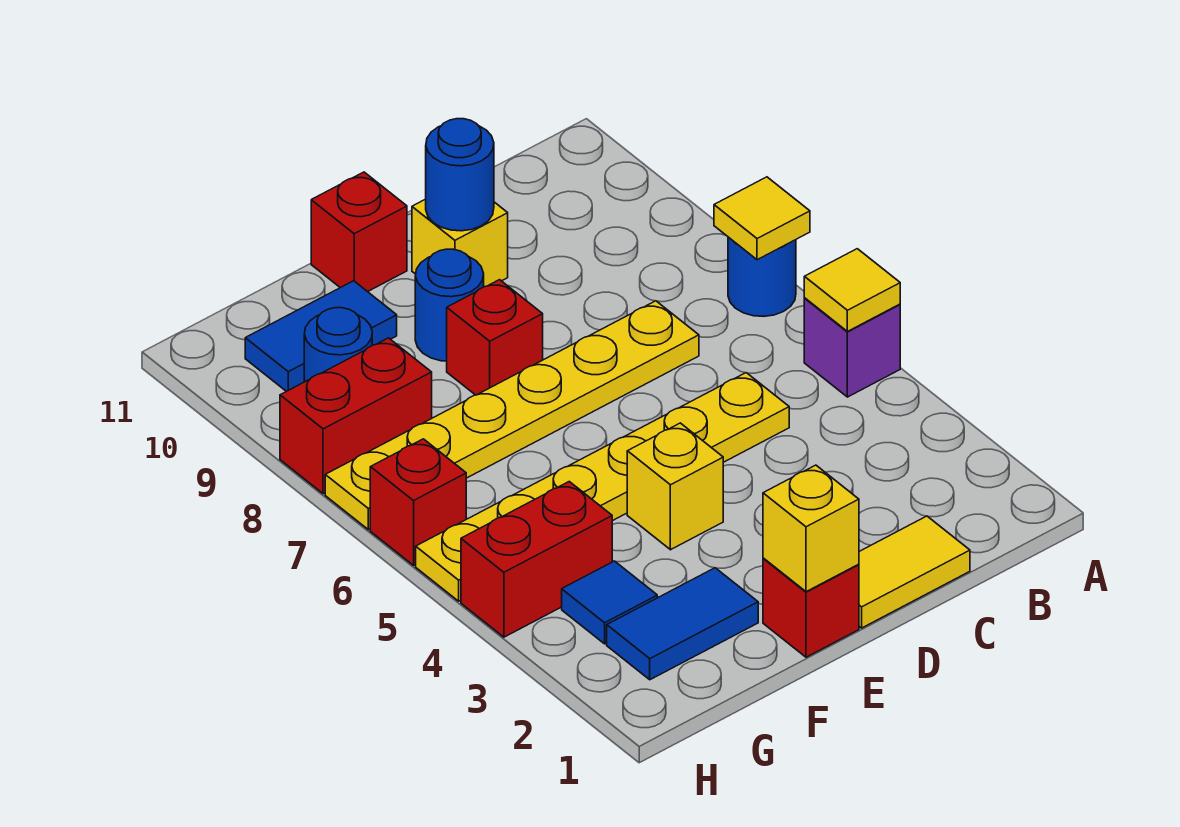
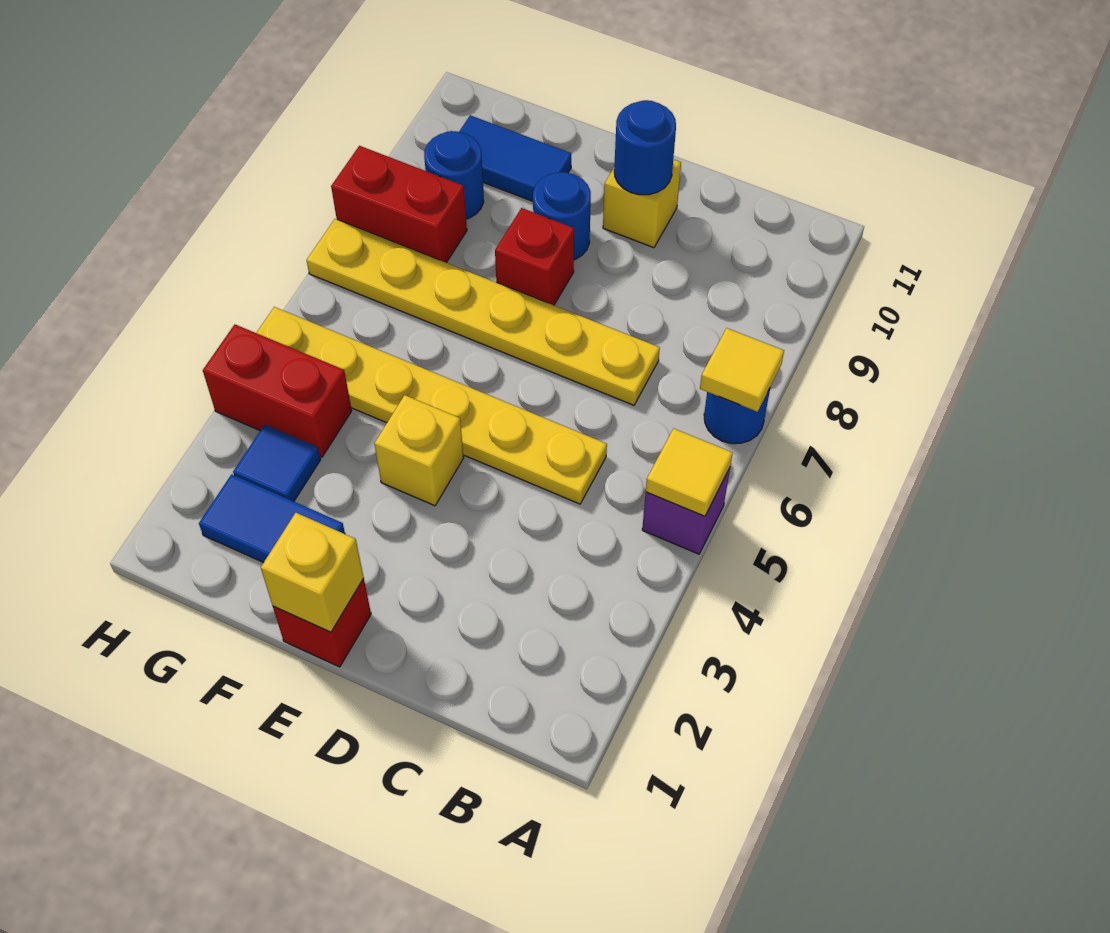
yellow 1x2 tile [859,516,970,628] -> none
red 1x1 brick [311,172,407,292] -> none
red 1x1 brick [370,439,466,565] -> none

